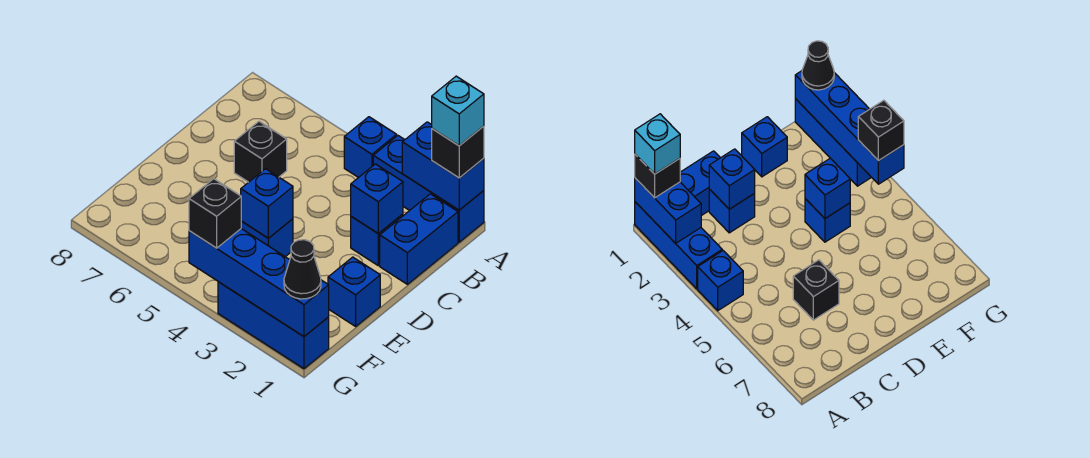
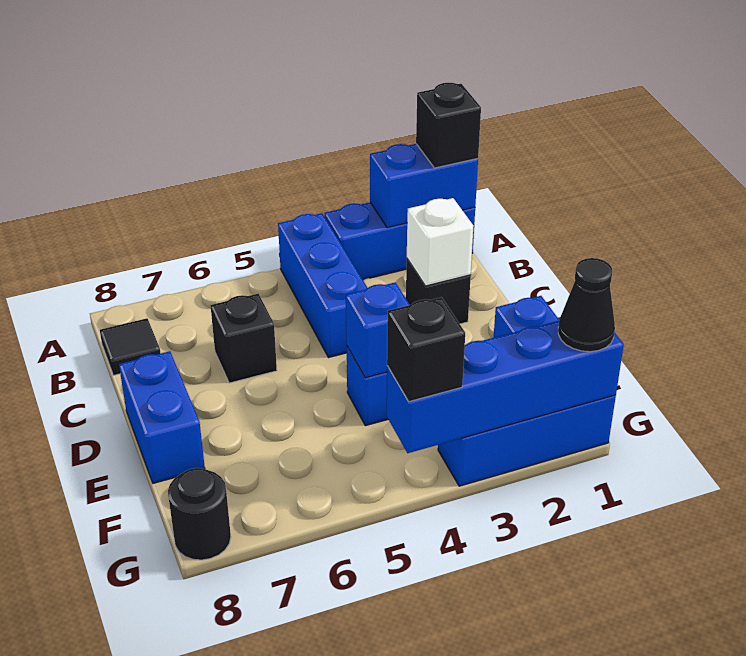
cyan 1x1 brick [432,76,484,146] -> none
blue 1x1 brick [344,117,397,178] -> blue 1x3 brick [278,213,367,358]
blue 1x2 brick [380,194,458,284] -> blue 1x2 brick moved to [119,351,205,483]
none -> black 1x1 tile [100,318,161,375]
blue 1x1 brick [351,214,403,266] -> black 1x1 brick [406,259,471,324]
blue 1x1 brick [351,164,403,234] -> white 1x1 brick [407,198,473,286]
none -> black 1x1 round brick [168,468,231,560]

